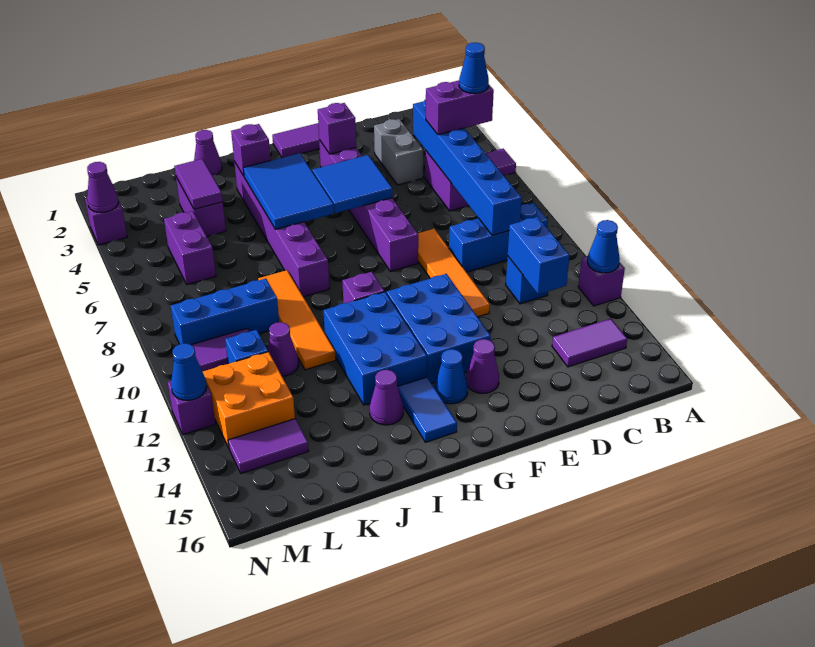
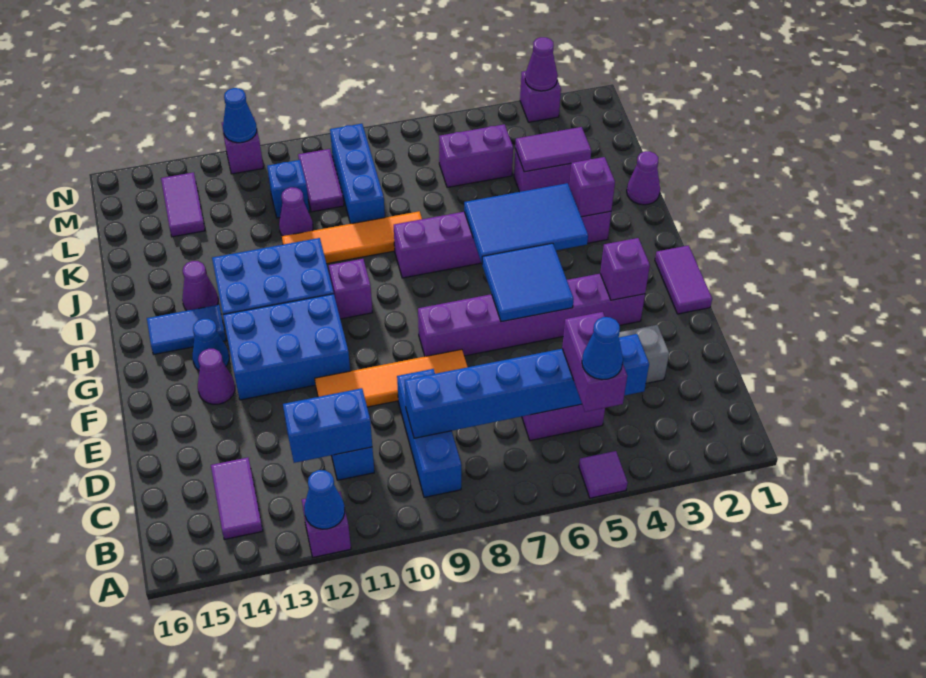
orange 2x2 brick [203,352,295,448] -> none

